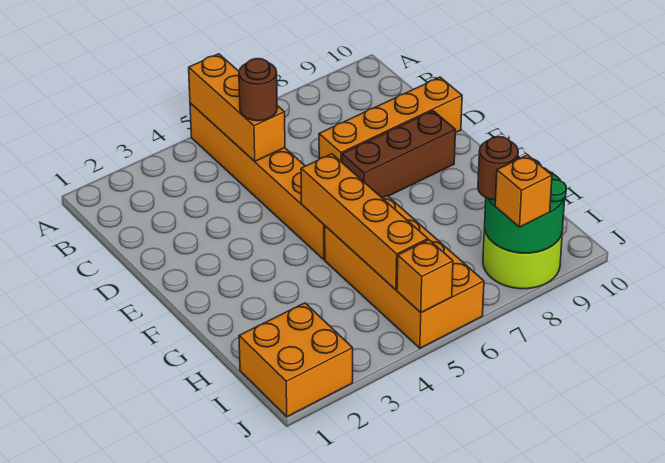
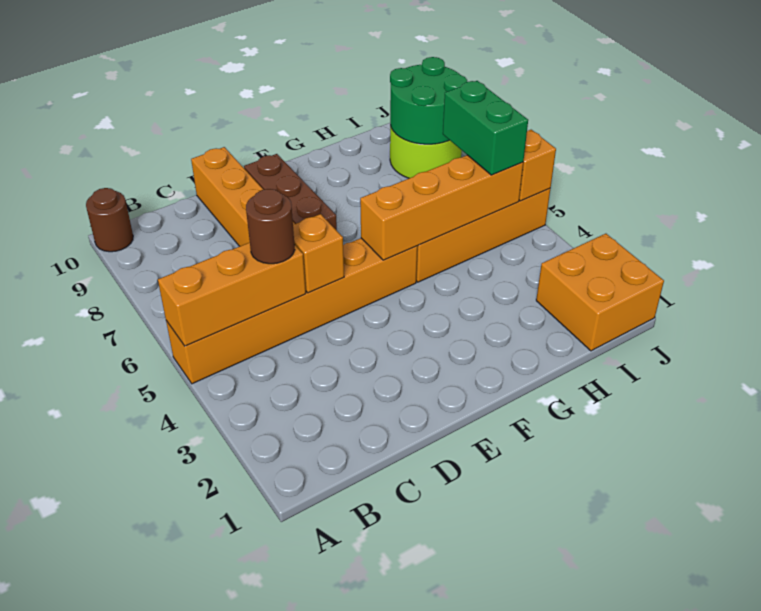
none -> green 1x2 brick [443,81,528,175]
brown 1x1 round brick [478,137,518,200] -> brown 1x1 round brick moved to [86,188,133,252]
orange 1x1 brick [495,155,552,227] -> orange 1x1 brick moved to [293,214,344,293]

